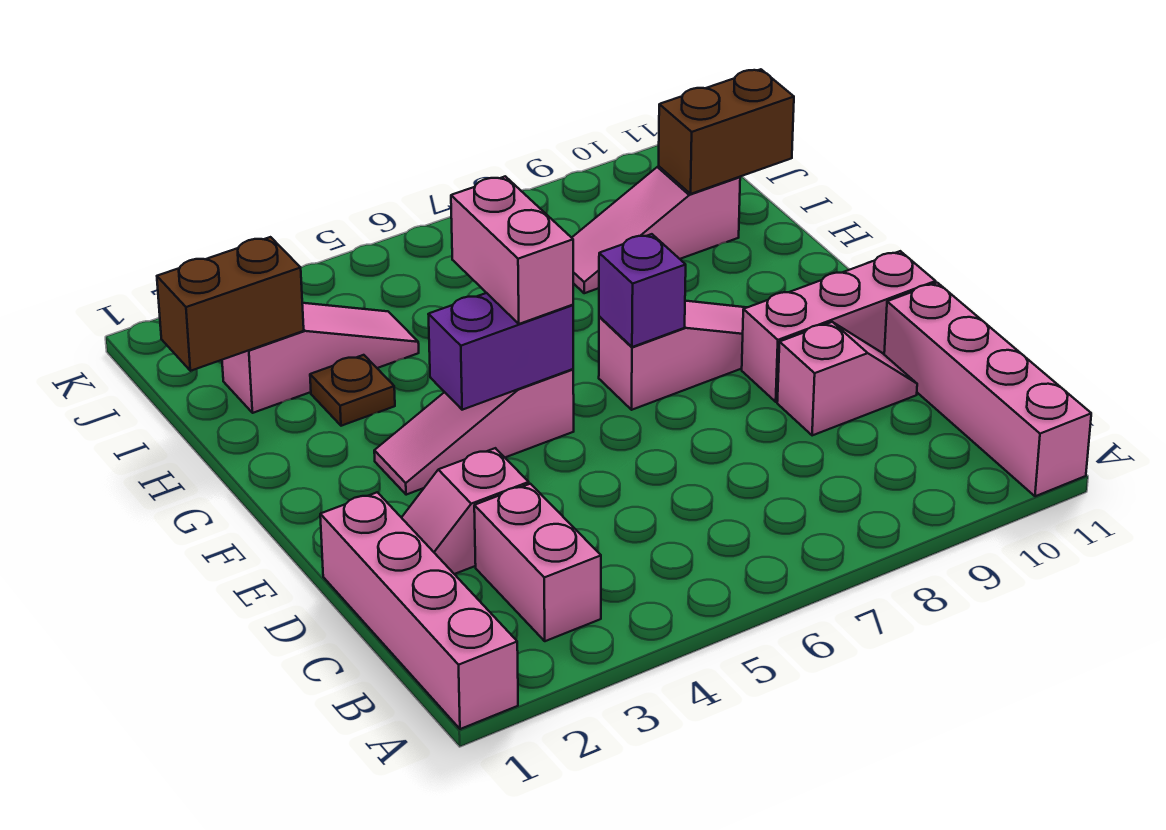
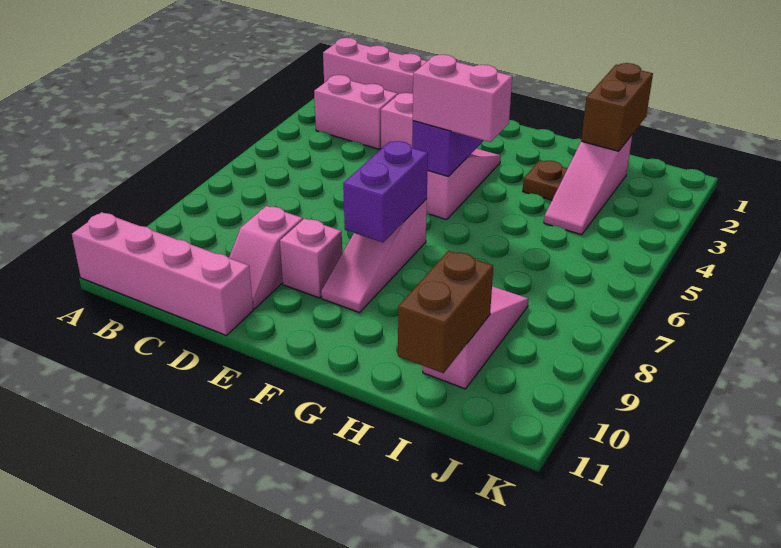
pink 1x3 brick [742,251,936,402] -> pink 1x1 brick [280,219,342,298]
purple 1x1 brick [599,234,686,347] -> purple 1x2 brick [343,141,428,242]

